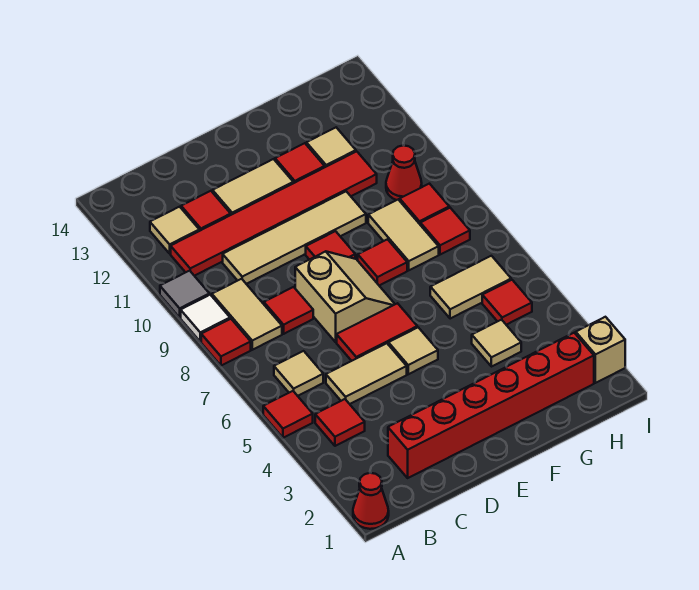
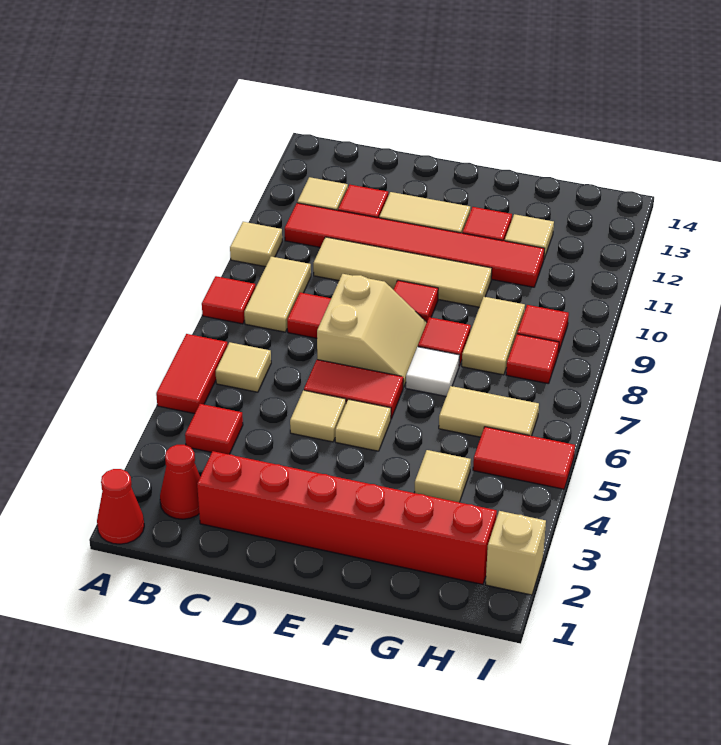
red 1x1 tile [263,391,313,438] -> red 1x2 tile [156,334,228,414]
white 1x1 tile [181,295,230,342] -> white 1x1 tile moved to [406,347,460,396]
grey 1x1 tile [160,271,209,317] -> tan 1x1 tile [230,222,282,267]
tan 1x2 tile [326,343,407,404] -> tan 1x1 tile [290,390,346,442]
red 1x1 tile [482,280,532,325] -> red 1x2 tile [473,427,575,489]
red 1x1 cone [386,145,422,201] -> red 1x1 cone moved to [160,445,200,519]

